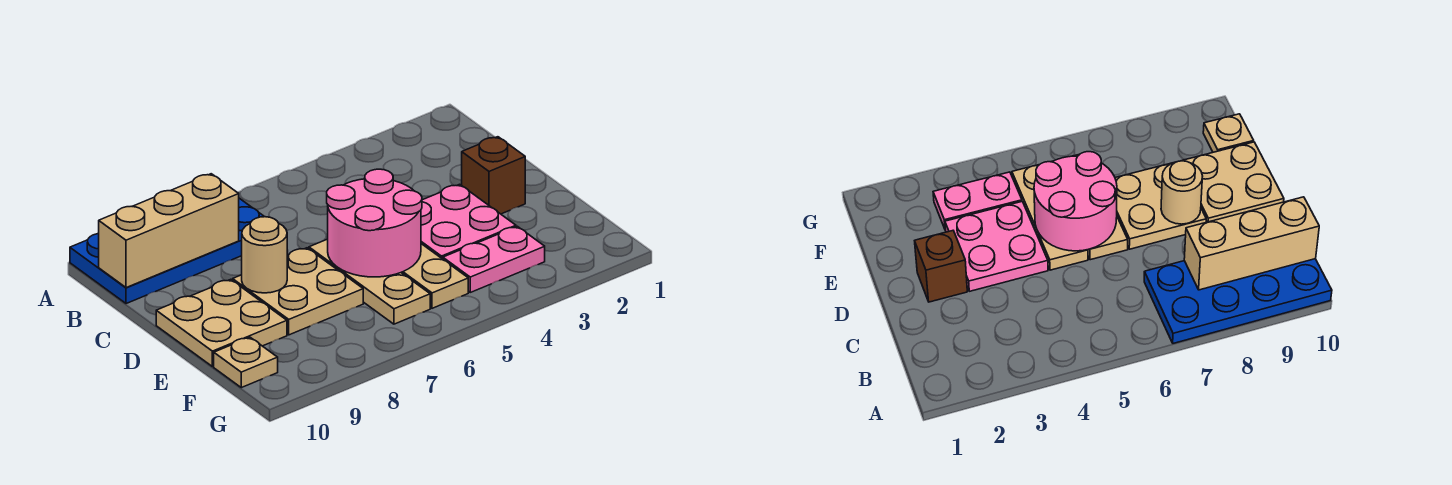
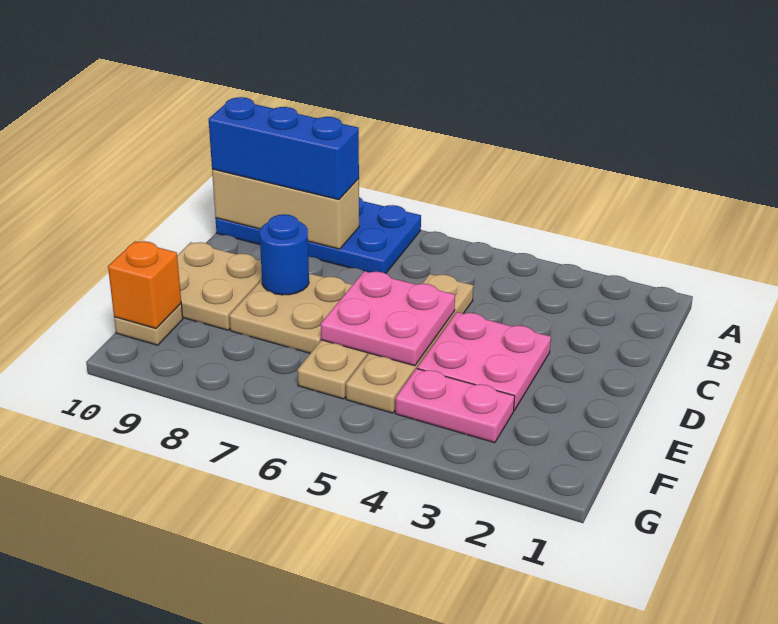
none -> blue 1x3 brick [209,97,359,200]
brown 1x1 brick [462,137,525,214] -> none
tan 1x3 plate [401,244,468,308] -> tan 1x4 plate [346,274,473,413]
pink 2x2 round brick [327,169,422,277] -> pink 2x2 plate [321,271,455,366]
tan 1x1 round brick [242,217,287,293] -> blue 1x1 round brick [260,214,309,295]
none -> orange 1x1 brick [108,241,181,329]

